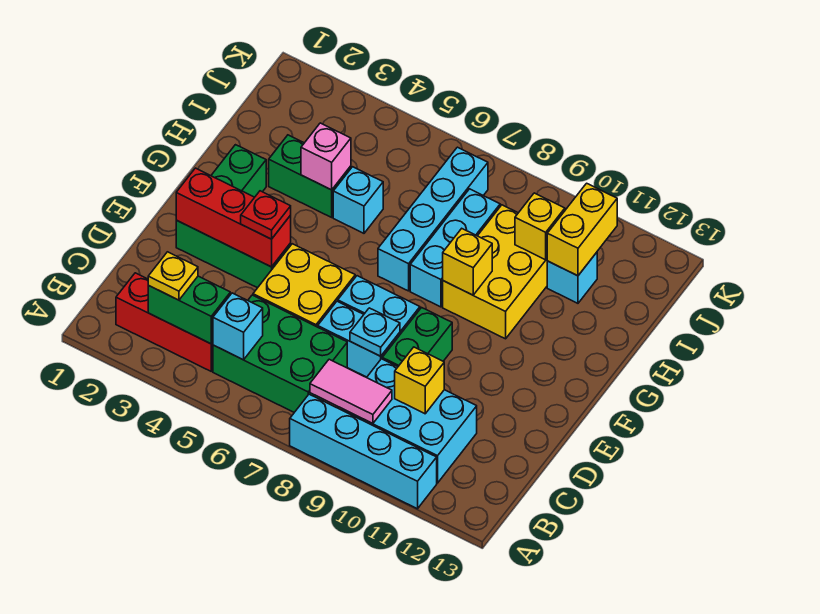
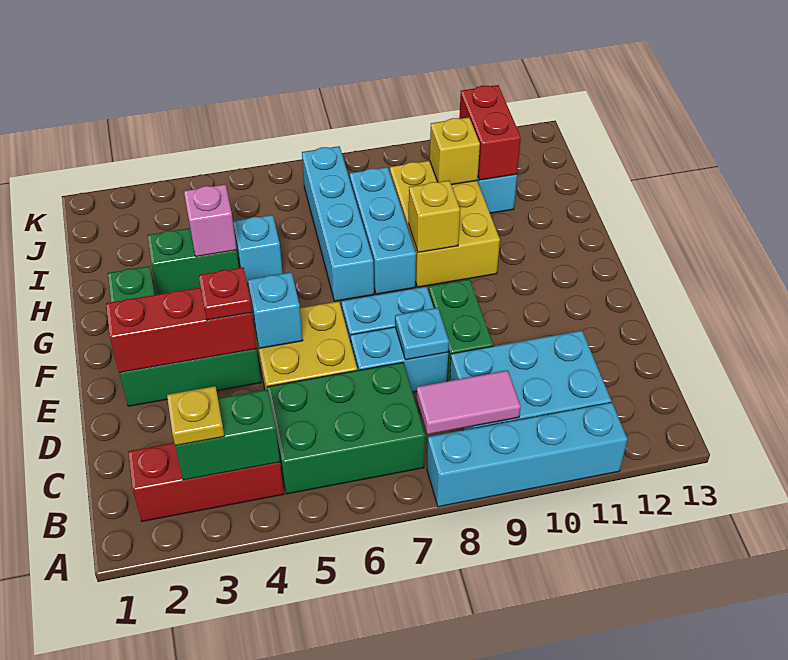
cyan 1x1 brick [213,293,263,360] -> cyan 1x1 brick moved to [248,272,303,348]
yellow 1x1 brick [395,347,444,414] -> none
yellow 1x2 brick [547,183,617,276] -> red 1x2 brick [459,85,521,180]

